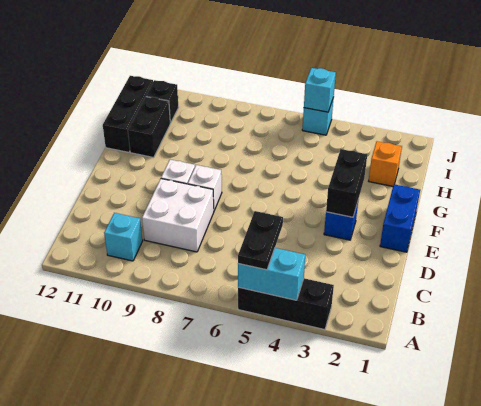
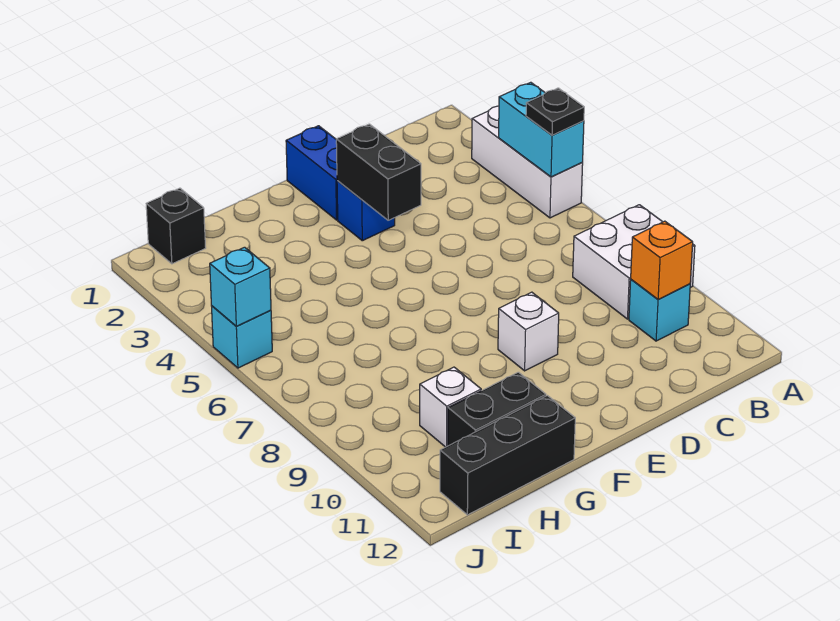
black 1x3 brick [238,278,334,330] -> white 1x3 brick [472,106,583,218]
black 1x2 plate [238,211,283,270] -> black 1x1 plate [526,88,584,135]
white 2x2 brick [142,179,214,252] -> white 2x2 brick moved to [573,205,695,319]
blue 1x2 brick [380,184,420,252] -> blue 1x2 brick turned to [286,126,338,220]
black 1x2 brick [326,149,367,217] -> black 1x2 brick turned to [336,124,421,220]
white 1x1 brick [188,165,222,210] -> white 1x1 brick moved to [420,367,481,447]
orange 1x1 brick [369,141,402,186] -> orange 1x1 brick moved to [631,221,693,300]
black 1x1 brick [146,80,179,123] -> black 1x1 brick moved to [146,188,206,264]

